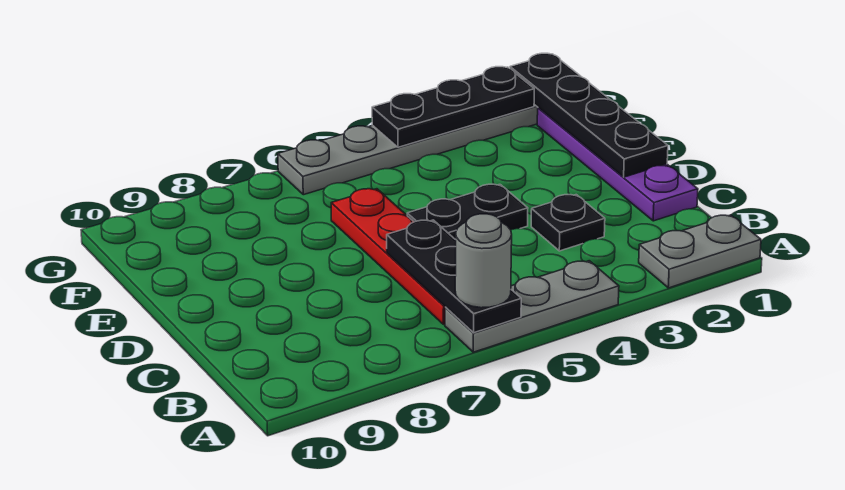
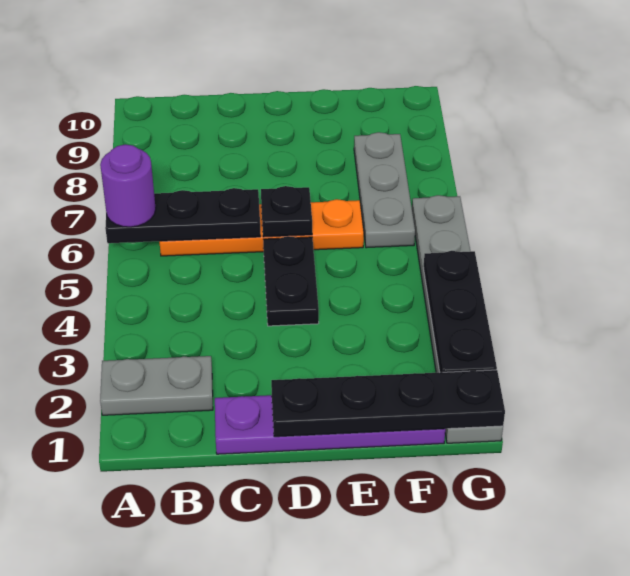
grey 1x2 plate [639,215,761,288] -> grey 1x2 plate turned to [100,356,213,415]
grey 1x3 plate [445,261,619,352] -> grey 1x3 plate moved to [354,132,415,248]
grey 1x1 round brick [455,214,512,308] -> purple 1x1 round brick [100,144,156,227]
red 1x4 plate [331,189,445,325] -> orange 1x4 plate [159,199,364,256]
black 1x1 plate [531,195,605,251] -> black 1x1 plate moved to [261,186,312,237]

